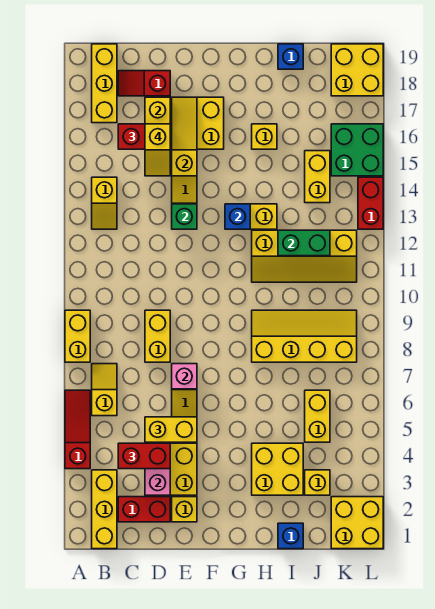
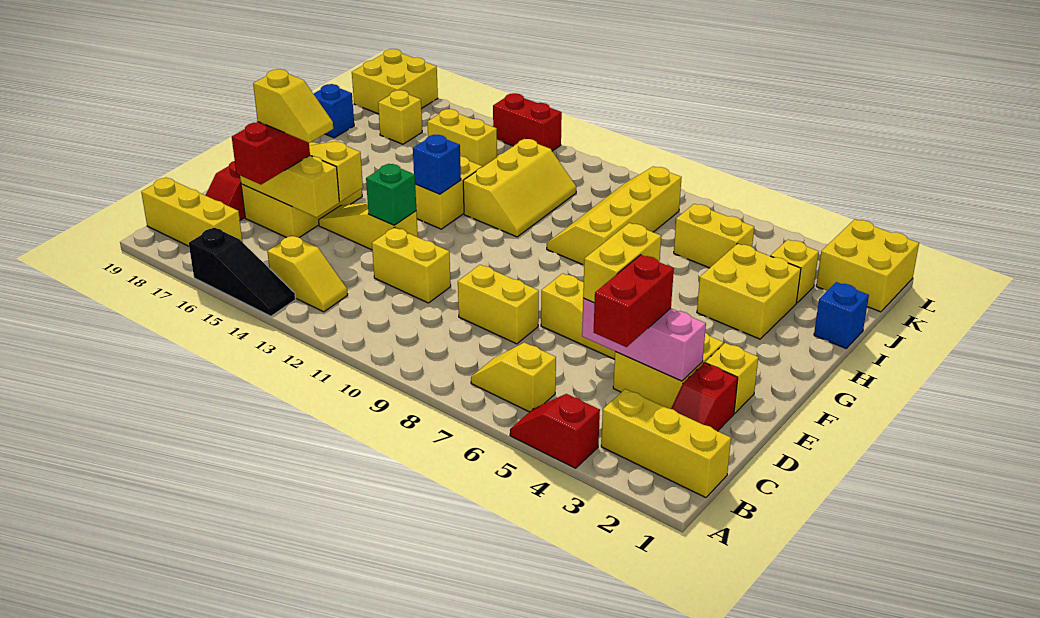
red 1x3 slope [65,390,90,469] -> red 1x2 slope [510,394,600,468]
yellow 1x2 brick [65,310,90,362] -> yellow 1x2 brick moved to [372,227,451,303]
none -> black 1x3 slope [189,227,296,316]
red 1x2 brick [118,497,170,522] -> red 1x2 slope [671,363,738,431]
pink 1x1 brick [172,364,197,389] -> none
yellow 2x4 slope [252,230,357,282] -> yellow 2x3 slope [463,139,576,237]
yellow 1x1 brick [252,124,277,149] -> yellow 1x1 brick moved to [378,90,422,144]
green 1x2 brick [278,230,330,256] -> none
green 2x2 brick [331,124,383,176] -> none

